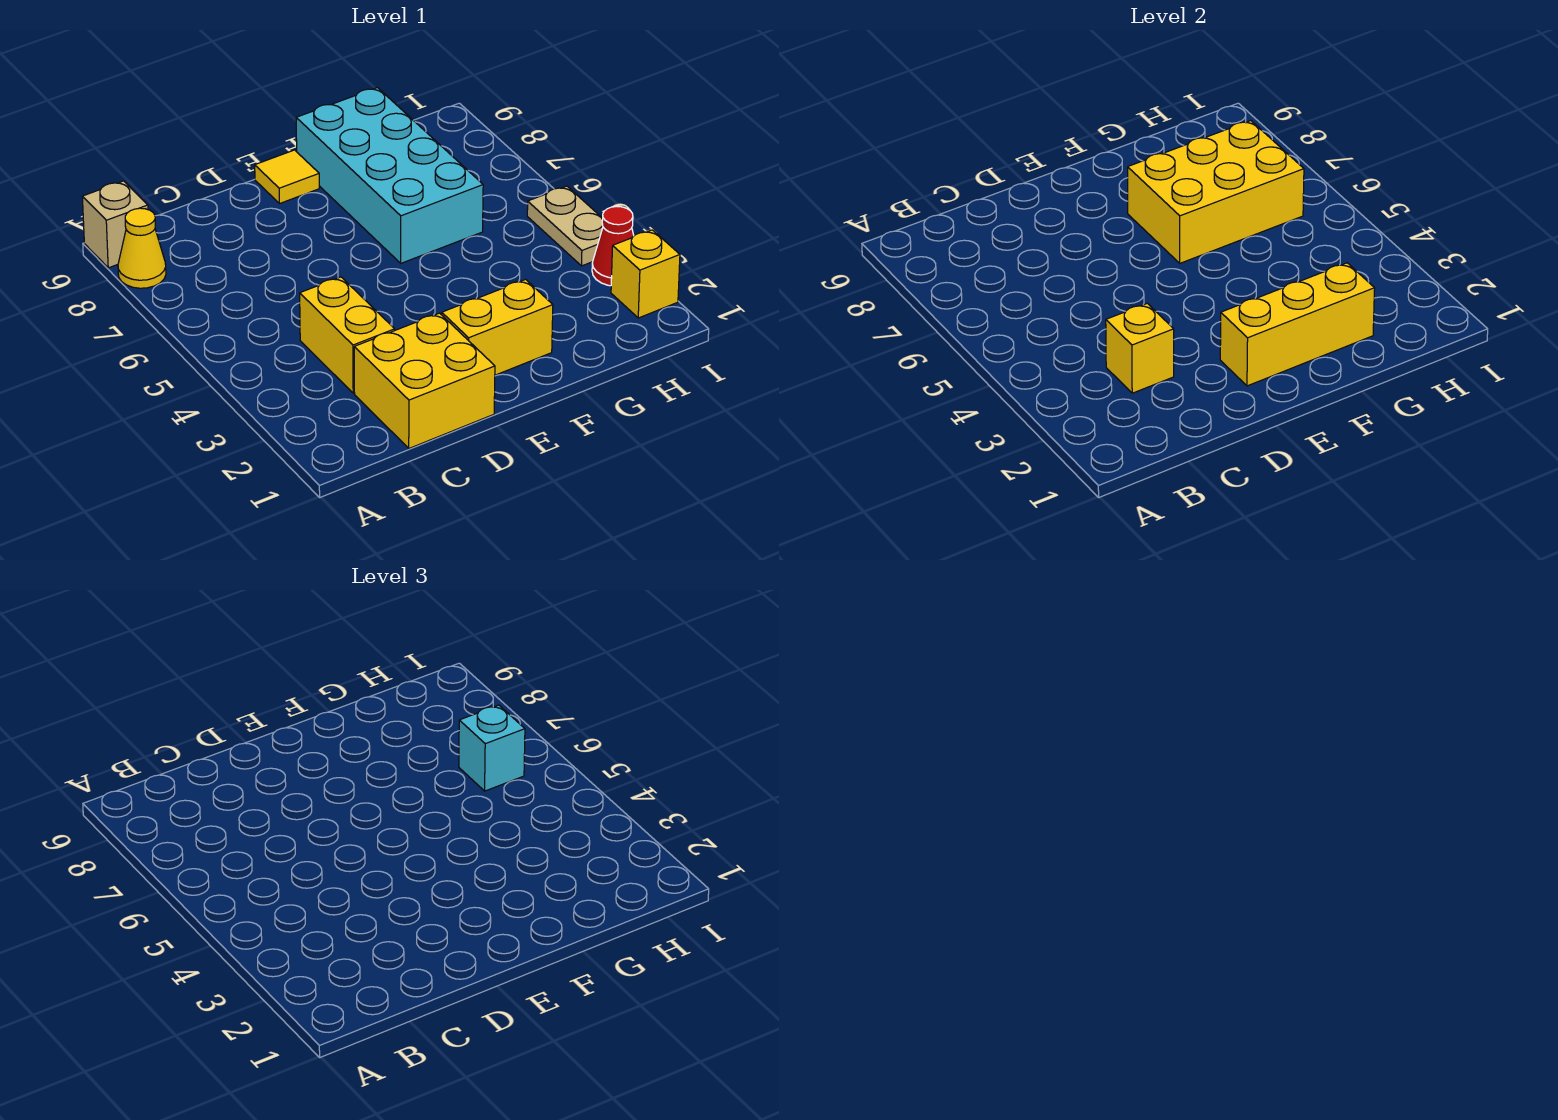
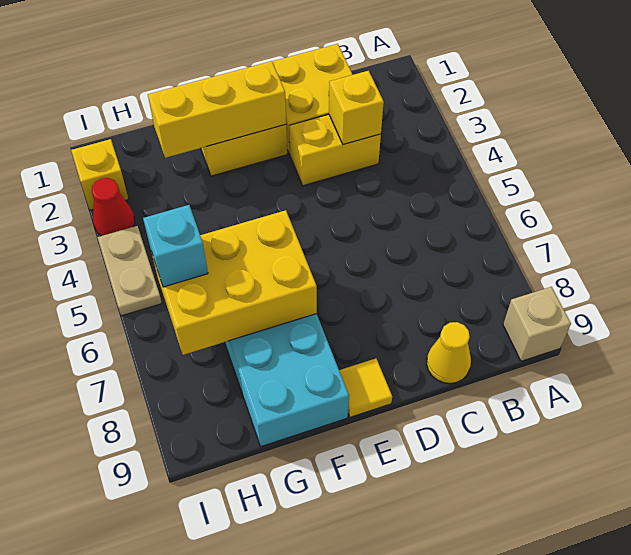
yellow 1x1 cone [118,208,166,288] -> yellow 1x1 cone moved to [427,322,471,384]
yellow 1x2 brick [300,277,395,393] -> yellow 1x2 brick turned to [289,115,381,186]

